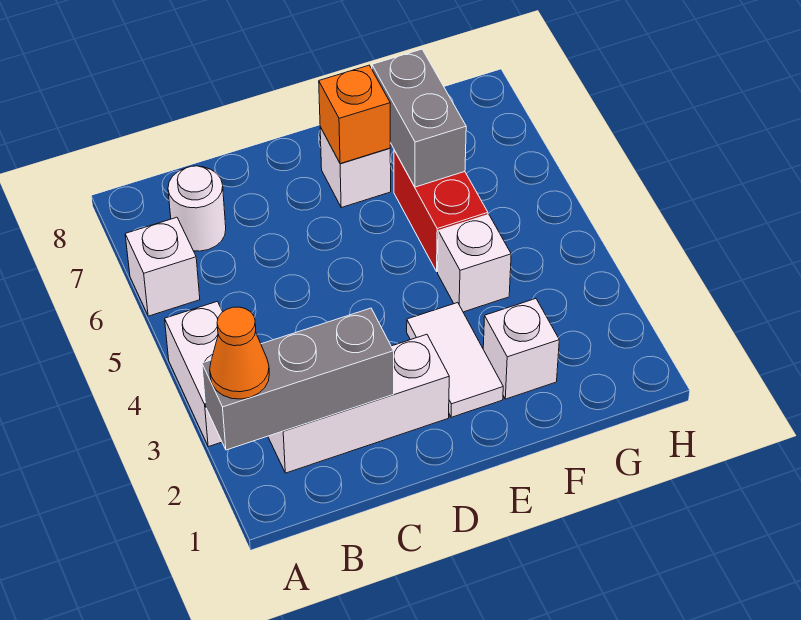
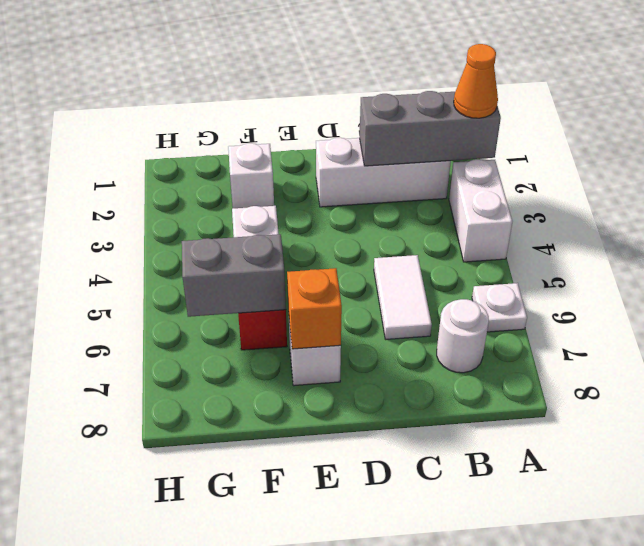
white 1x1 brick [125,217,200,316] -> white 1x1 plate [472,283,527,332]
white 1x2 tile [407,303,503,417] -> white 1x2 tile moved to [374,255,432,339]
grey 1x2 brick [372,49,466,187] -> grey 1x2 brick turned to [182,234,286,317]

